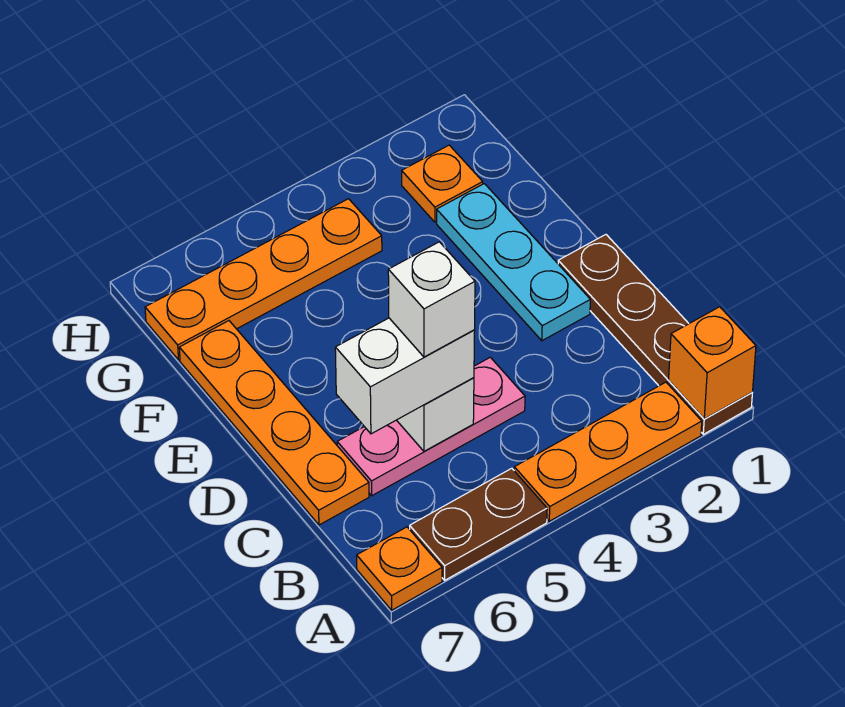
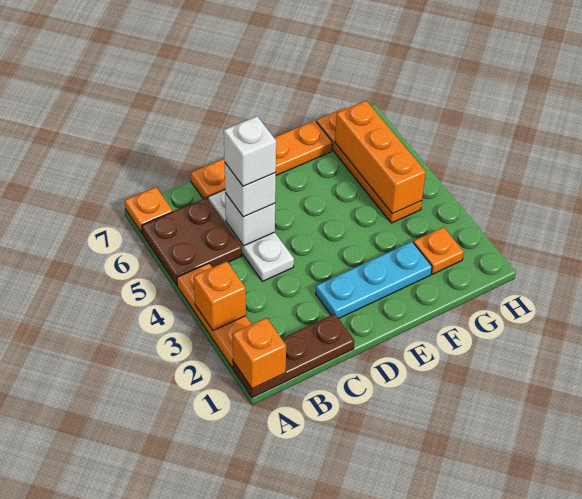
brown 1x4 plate [558,235,752,434] -> brown 1x3 plate [233,314,354,398]
none -> orange 1x1 brick [194,261,246,331]
brown 1x2 plate [410,468,547,580] -> brown 2x2 plate [142,198,242,285]
pink 1x3 plate [337,357,525,496] -> white 1x3 plate [208,190,294,281]
white 1x2 brick [335,318,475,434] -> white 1x1 brick [225,163,276,217]
none -> orange 1x3 brick [335,101,426,214]

